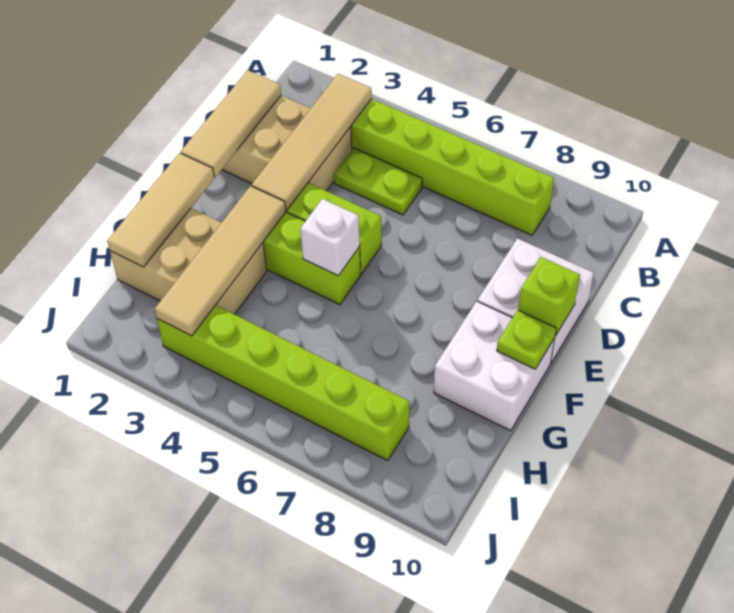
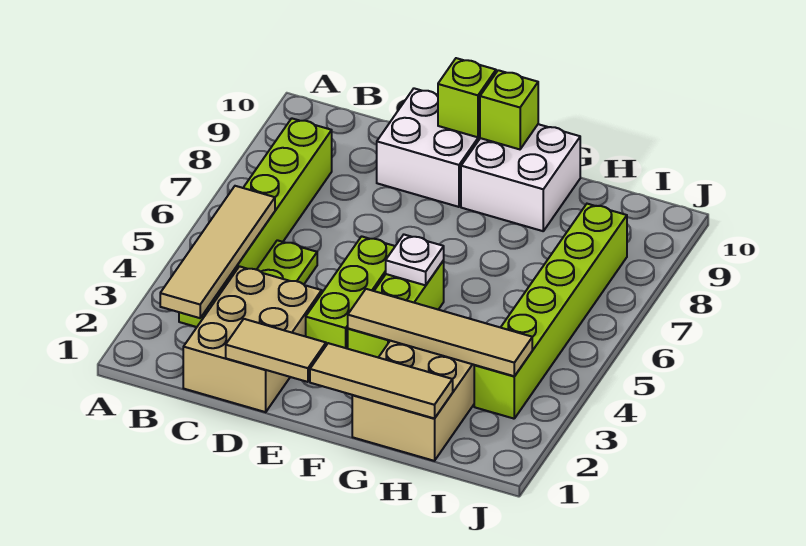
tan 1x4 tile [252,74,372,210] -> tan 1x4 tile turned to [160,186,275,318]
tan 1x3 tile [181,70,281,177] -> tan 1x2 tile [226,319,326,382]
white 1x1 brick [300,199,360,276] -> white 1x1 plate [386,235,444,285]
lime 1x1 plate [497,310,556,369] -> lime 1x1 brick [480,70,538,149]

